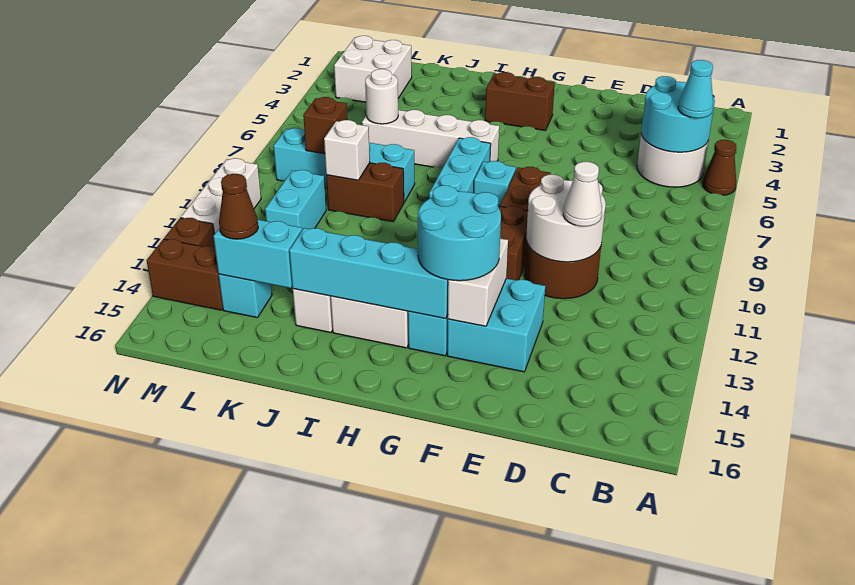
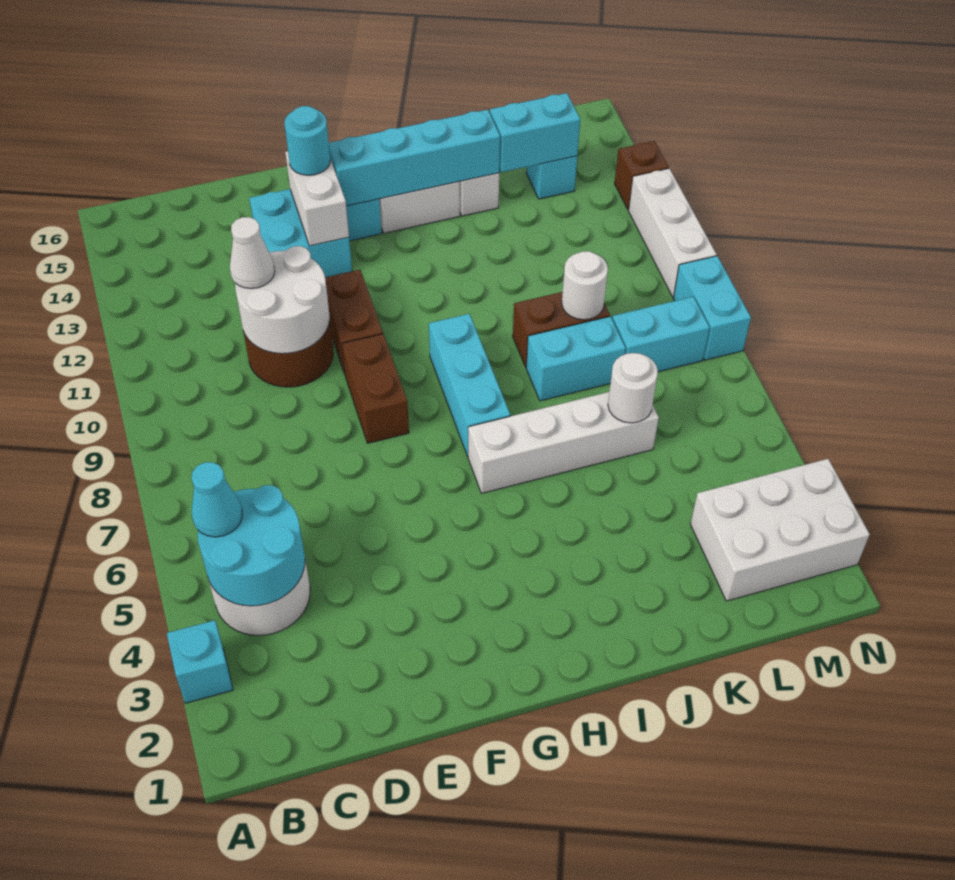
brown 1x1 cone [703,140,737,195] -> none
cyan 2x2 round brick [418,185,501,281] -> cyan 1x1 round brick [284,106,330,175]
brown 1x2 brick [485,72,555,131] -> none
cyan 1x1 brick [474,161,516,207] -> cyan 1x1 brick moved to [167,620,233,703]
white 1x1 brick [324,120,370,180] -> white 1x1 round brick [562,251,608,320]
white 2x2 brick [334,36,412,102] -> white 2x3 brick [690,459,870,601]
brown 1x1 brick [303,97,348,154] -> none
cyan 1x2 brick [265,170,326,230] -> cyan 1x2 brick moved to [673,256,751,360]
brown 1x1 cone [219,174,258,239] -> none
brown 1x2 brick [147,239,223,310] -> none

